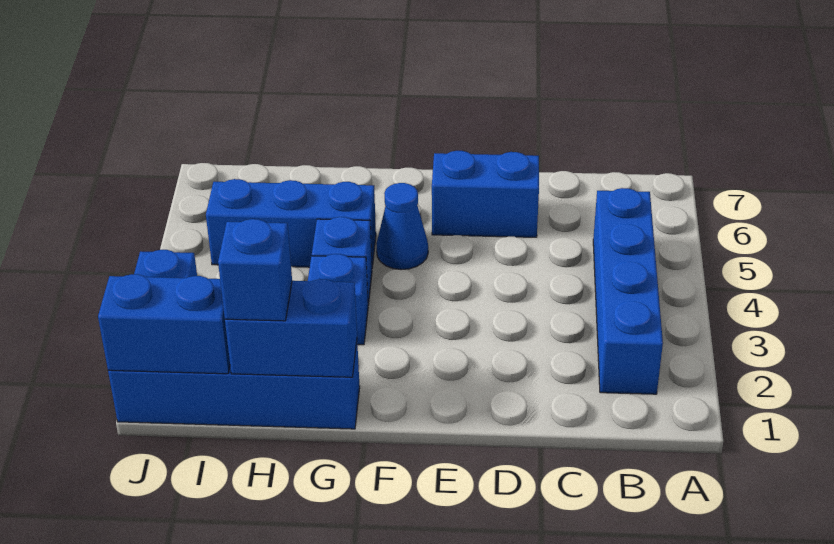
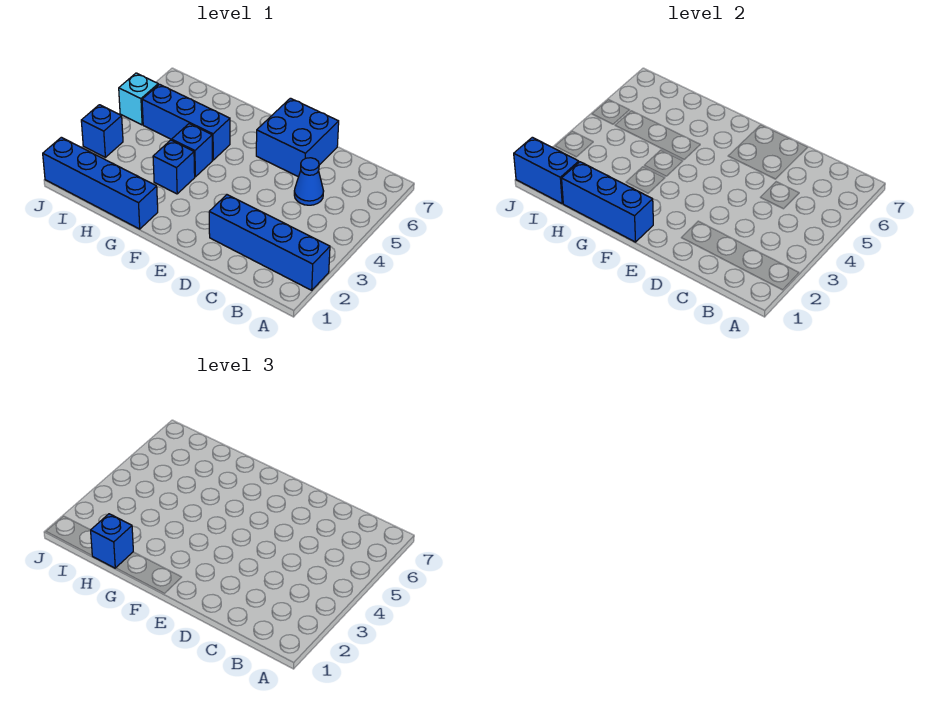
blue 1x4 brick [593,188,663,394] -> blue 1x4 brick turned to [209,195,330,290]
blue 1x2 brick [432,151,539,237] -> blue 2x2 brick [256,98,339,177]
blue 1x1 cone [377,183,428,270] -> blue 1x1 cone moved to [294,158,324,205]
blue 1x2 brick [225,279,357,377] -> blue 1x3 brick [562,162,653,242]
none -> cyan 1x1 brick [119,73,158,125]

